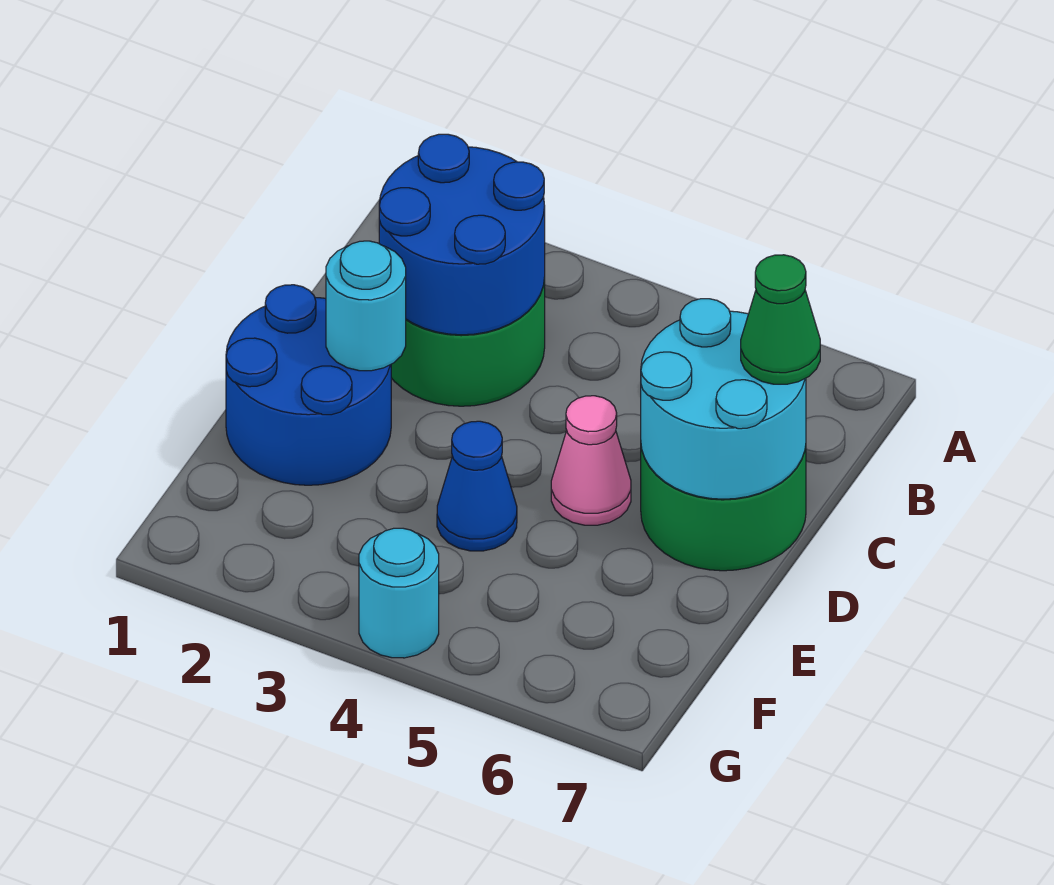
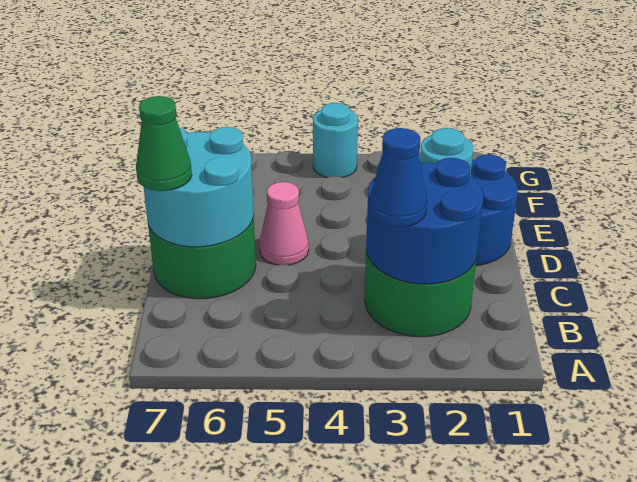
blue 1x1 cone [437,421,517,551] -> blue 1x1 cone moved to [369,128,427,227]

